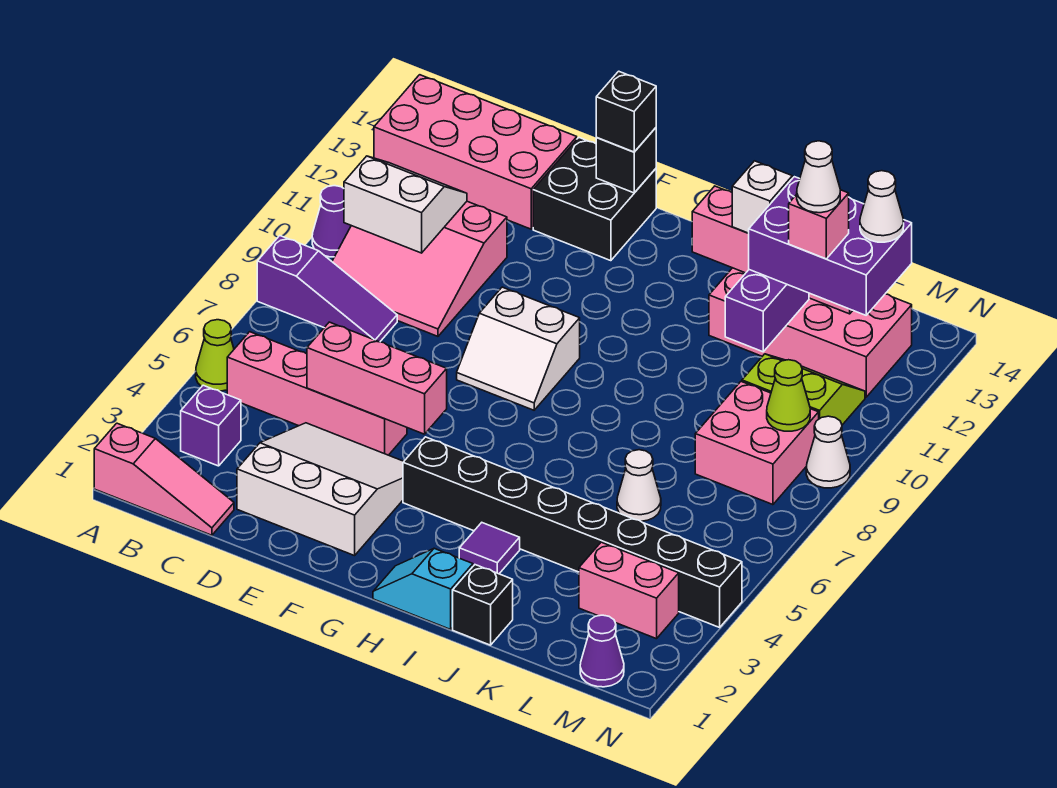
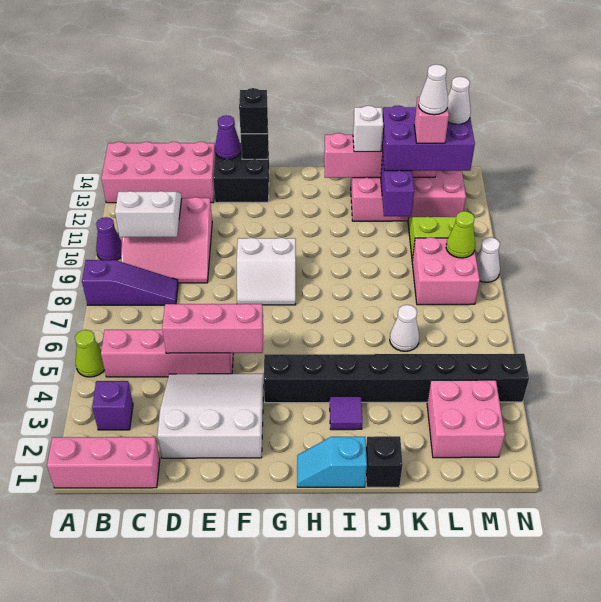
pink 1x3 slope [94,423,234,535] -> pink 1x3 brick [47,437,160,488]
pink 1x2 brick [579,542,679,639] -> pink 2x2 brick [427,380,505,458]
purple 1x1 cone [580,615,624,687] -> purple 1x1 cone moved to [215,115,241,159]

